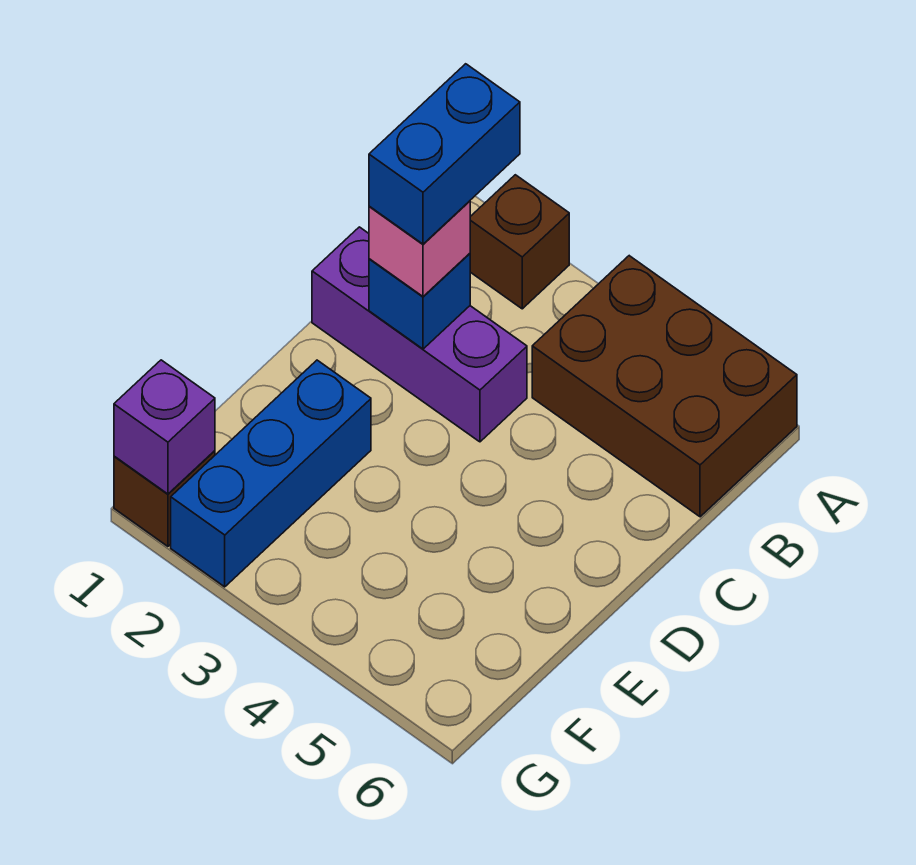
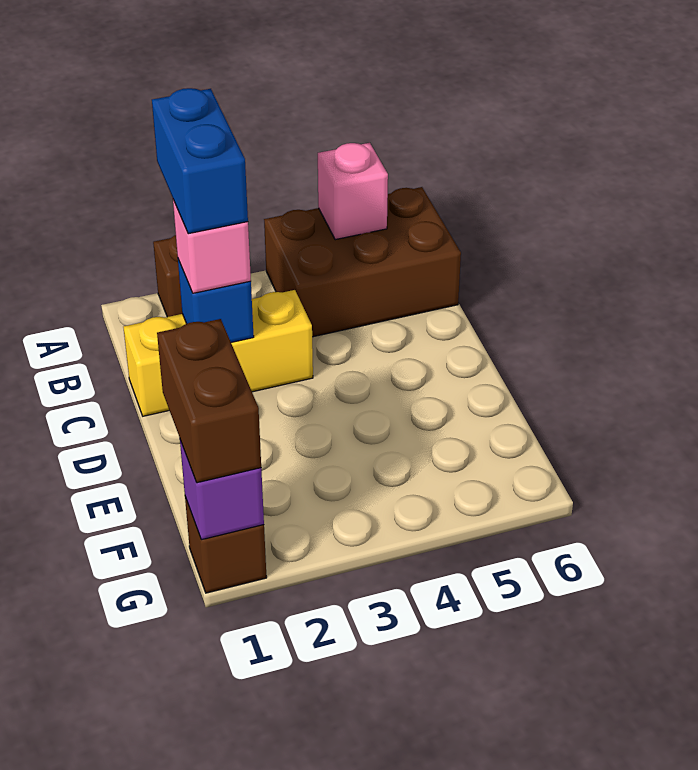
none -> pink 1x1 brick [318,143,388,240]
purple 1x3 brick [312,227,527,442] -> yellow 1x3 brick [123,290,313,416]
blue 1x3 brick [171,360,371,587] -> none
none -> brown 1x2 brick [157,319,261,483]

